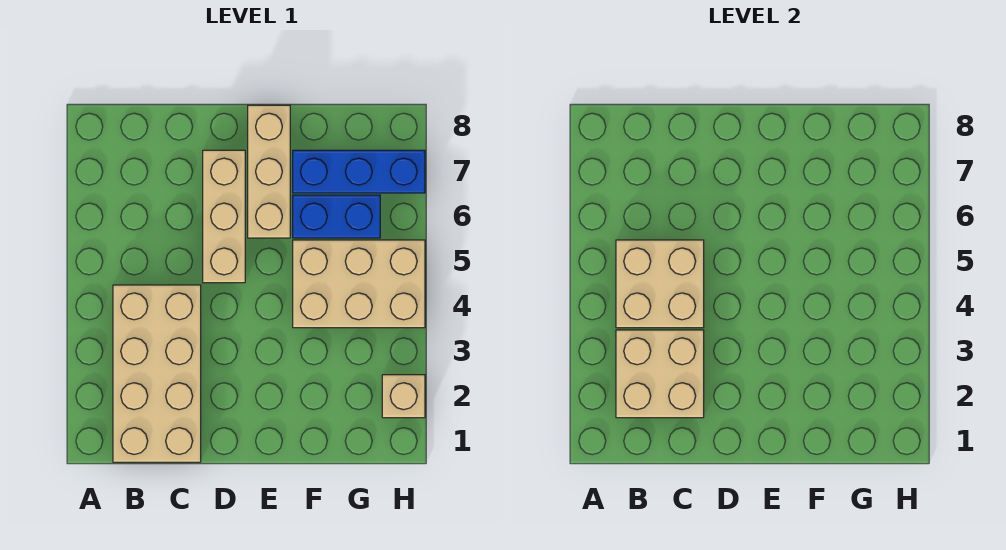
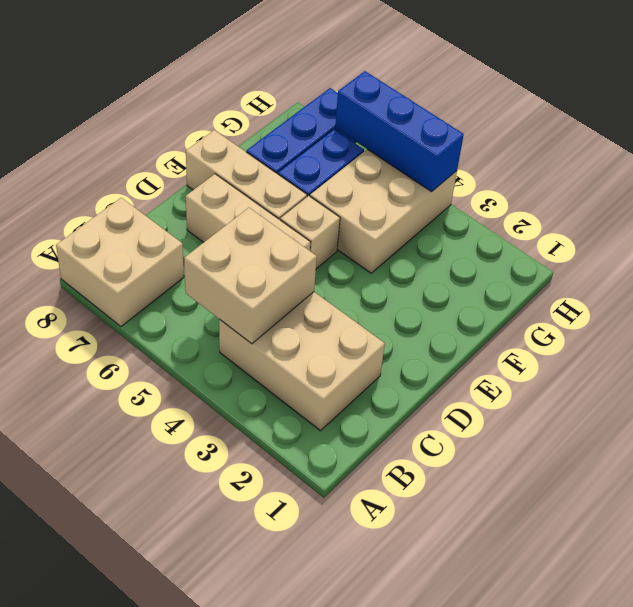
tan 2x4 brick [113,285,201,462] -> tan 2x3 brick [219,292,385,431]
tan 2x2 brick [616,330,704,418] -> tan 2x2 brick moved to [56,198,184,326]
tan 1x1 brick [382,375,425,418] -> tan 1x1 brick moved to [280,196,340,269]
none -> blue 1x3 brick [335,71,464,192]

